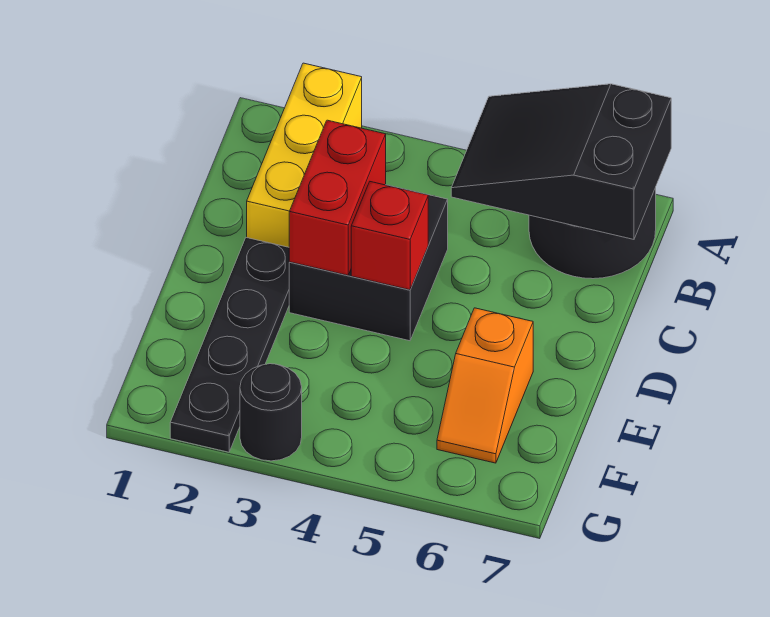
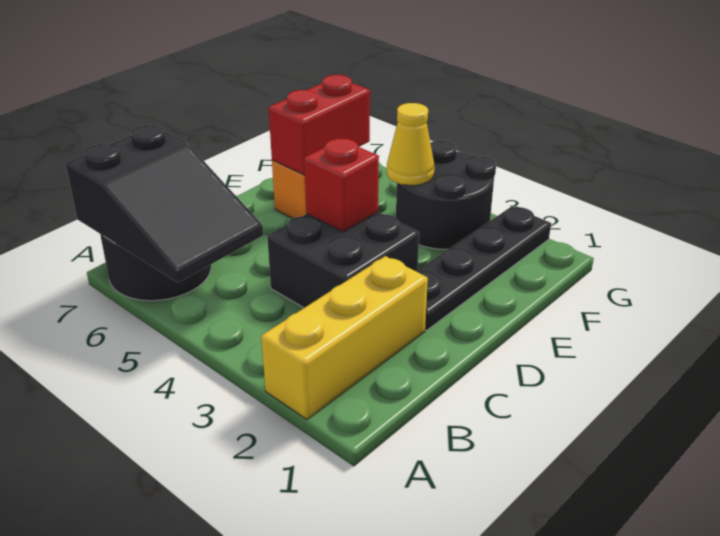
red 1x2 brick [289,120,386,275] -> red 1x2 brick moved to [269,75,370,175]
none -> yellow 1x1 cone [387,103,435,185]
black 1x1 round brick [240,364,302,461] -> black 2x2 round brick [396,140,496,249]

